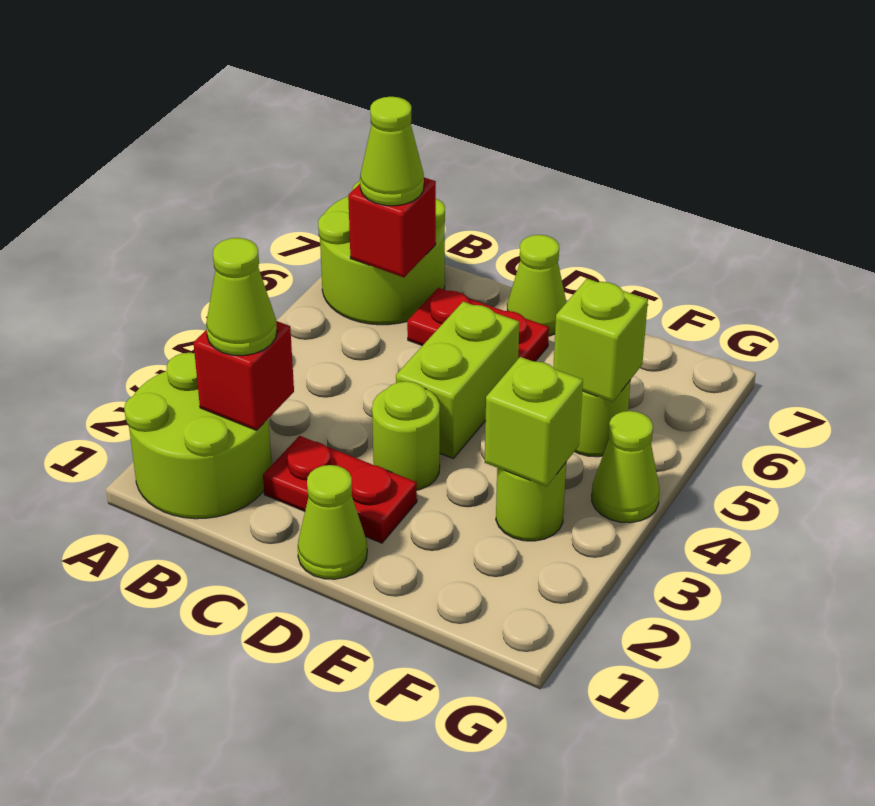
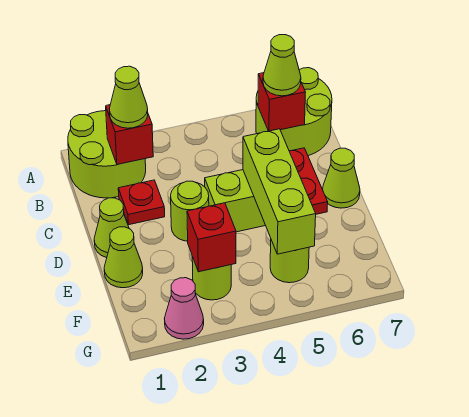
red 1x2 plate [263,436,417,543] -> red 1x1 plate [118,180,165,225]
lime 1x1 brick [485,357,583,487] -> red 1x1 brick [187,203,236,272]
lime 1x1 brick [553,279,648,402] -> lime 1x3 brick [243,129,316,254]
none -> pink 1x1 cone [164,278,204,339]
lime 1x1 cone [592,411,659,523] -> lime 1x1 cone moved to [104,227,143,288]

